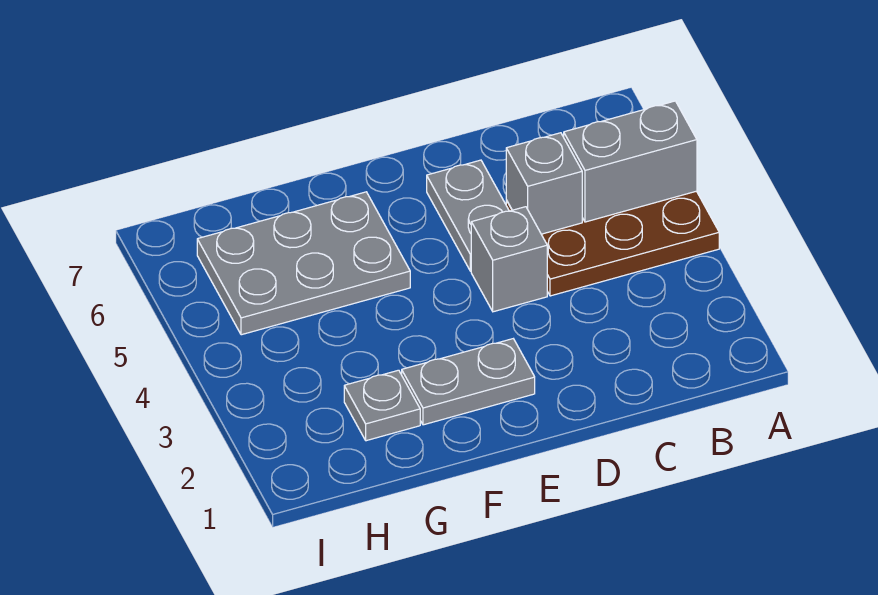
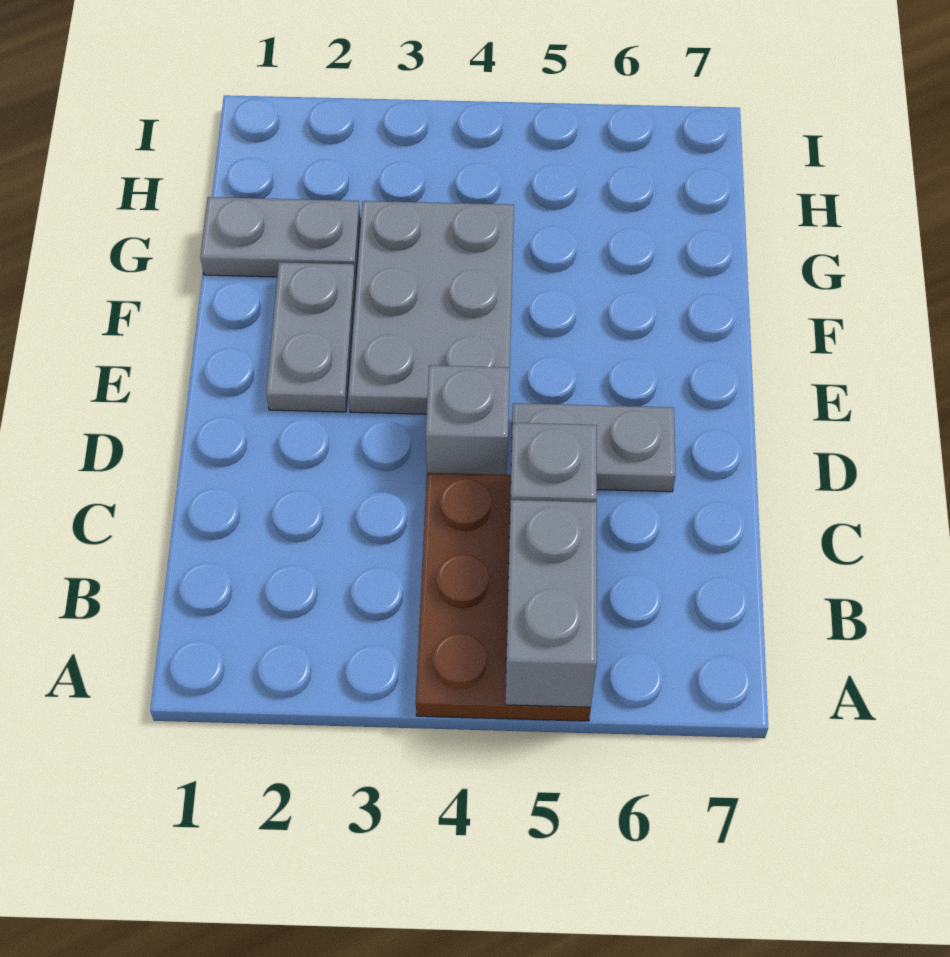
grey 2x3 plate [197,192,410,335] -> grey 2x3 plate moved to [348,201,514,414]
grey 1x1 plate [344,370,420,441] -> grey 1x2 plate [200,197,360,279]

